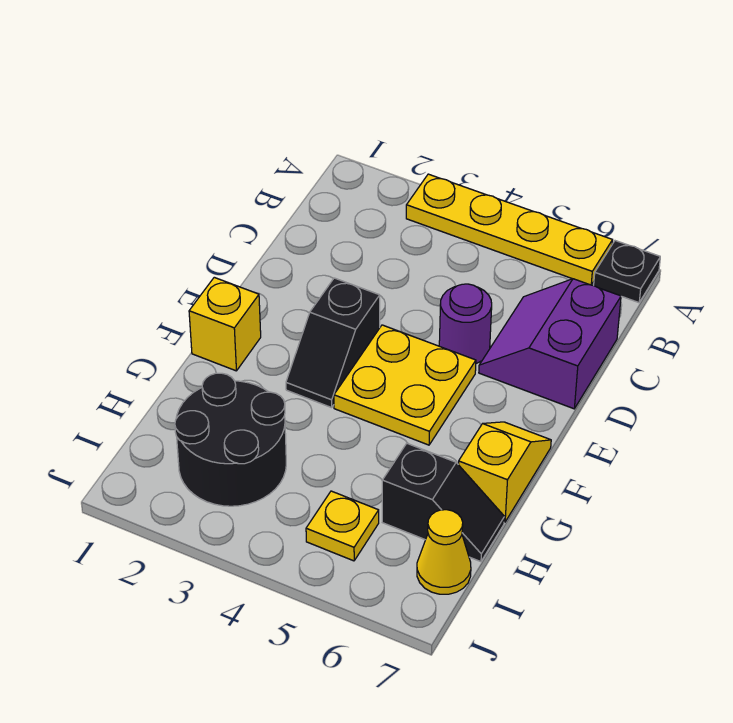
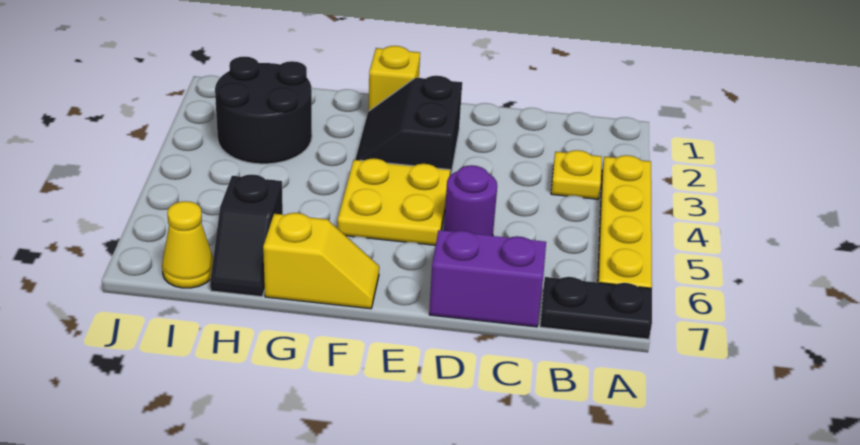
black 1x1 plate [594,241,660,303] -> black 1x2 plate [540,277,652,339]
black 1x2 slope [286,278,380,408] -> black 2x2 slope [355,76,462,176]
yellow 1x1 plate [306,491,379,561] -> yellow 1x1 plate moved to [551,150,602,199]

